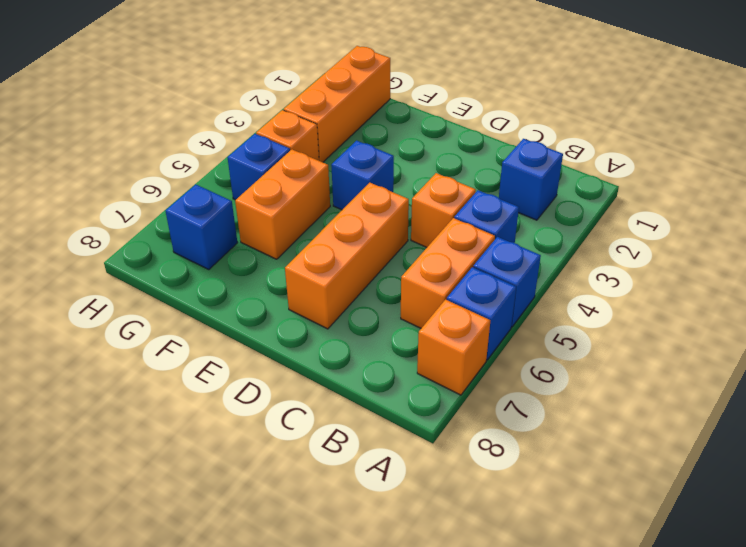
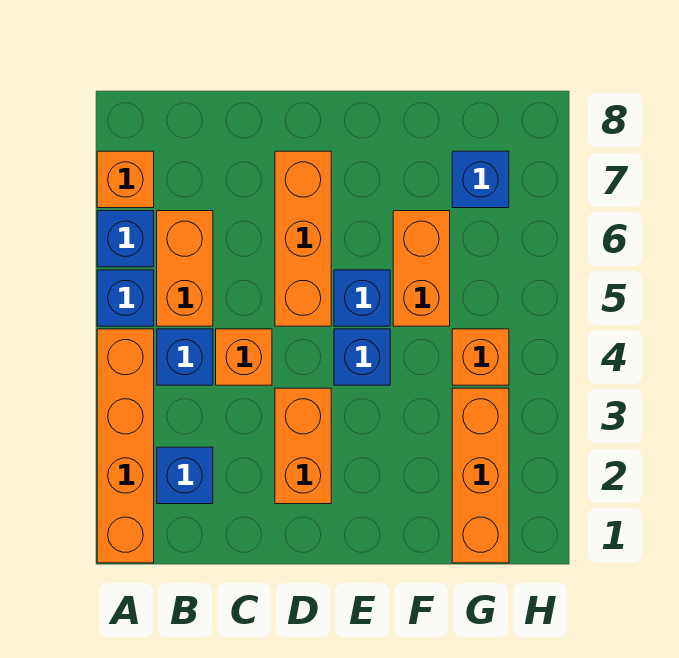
none -> orange 1x4 brick [97,329,154,563]
none -> orange 1x2 brick [275,388,331,504]
blue 1x1 brick [227,134,290,200] -> blue 1x1 brick moved to [334,270,390,326]

